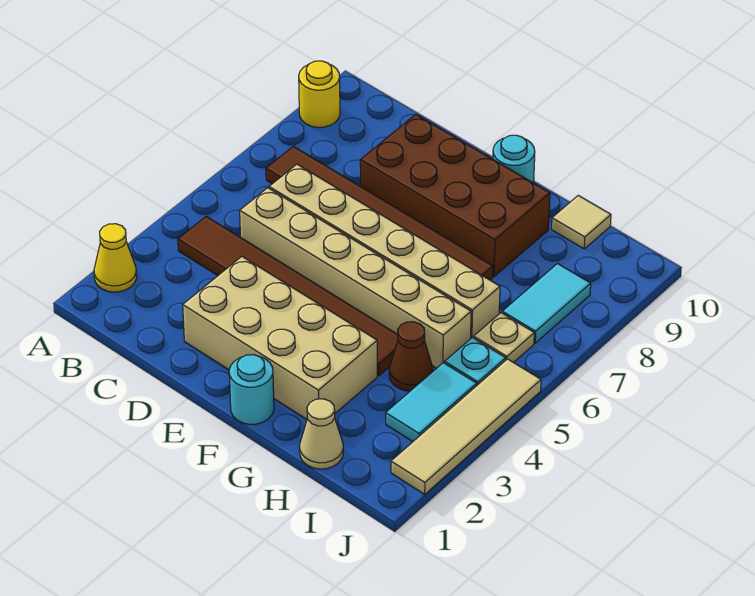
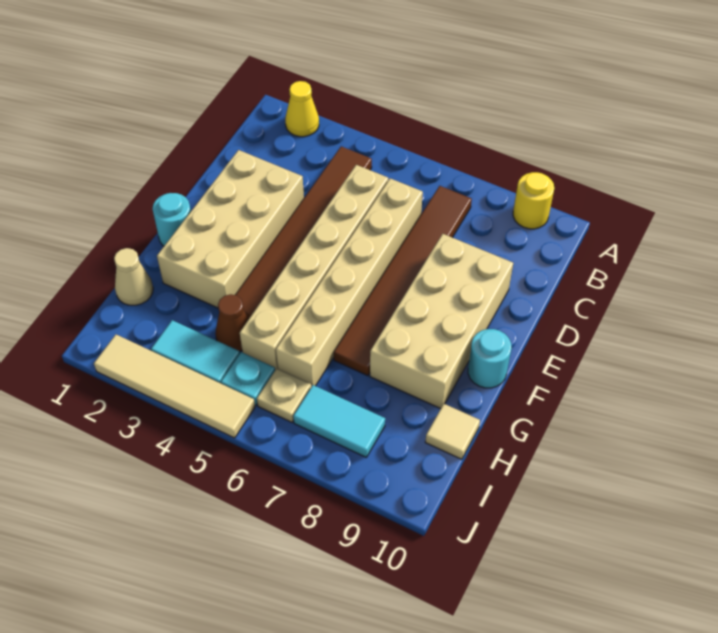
brown 2x4 brick [360,115,550,277] -> tan 2x4 brick [370,234,513,409]

